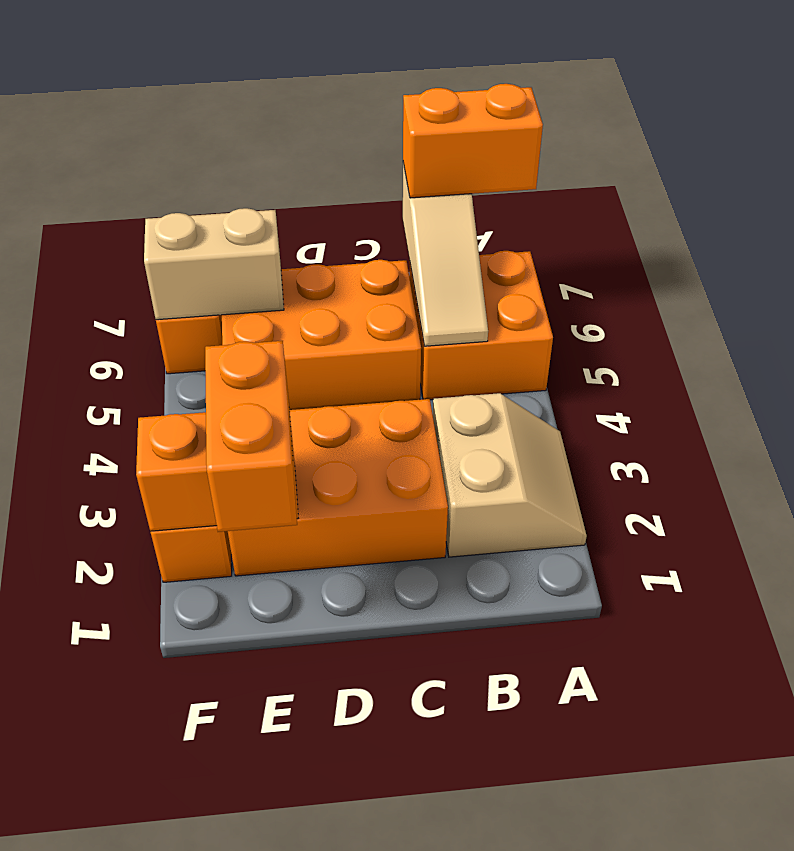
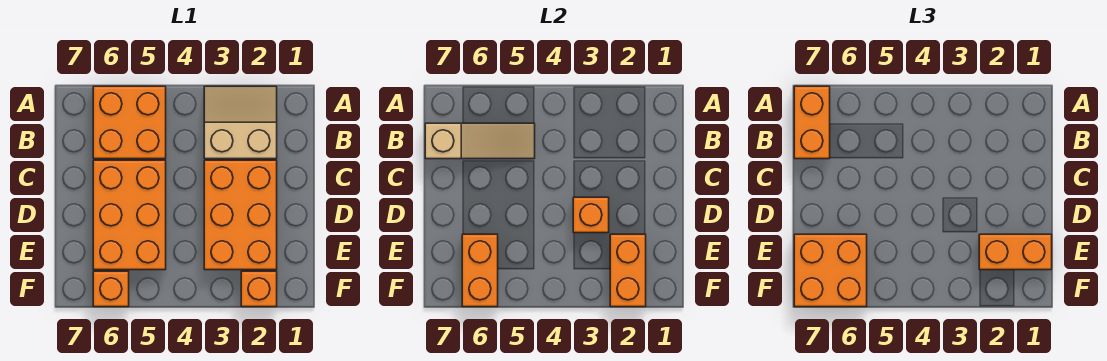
none -> orange 1x1 brick [573,197,609,233]
tan 1x2 brick [144,208,284,320] -> orange 1x2 brick [462,234,498,307]
none -> orange 2x2 brick [794,234,867,307]

